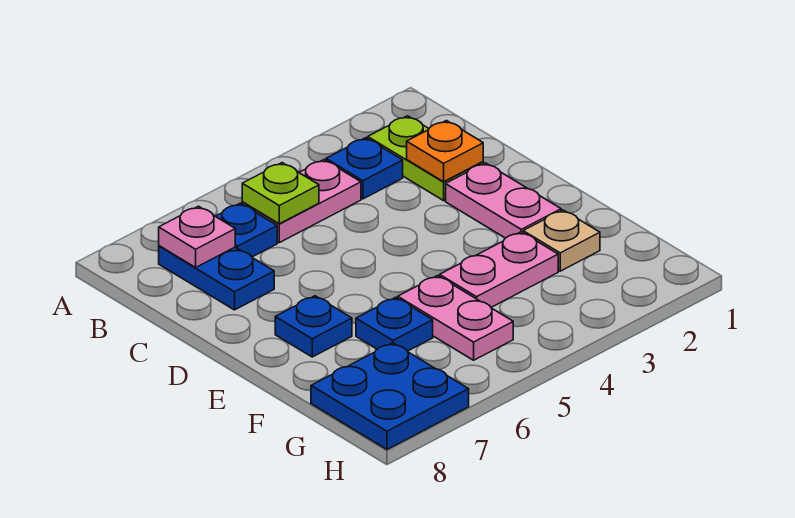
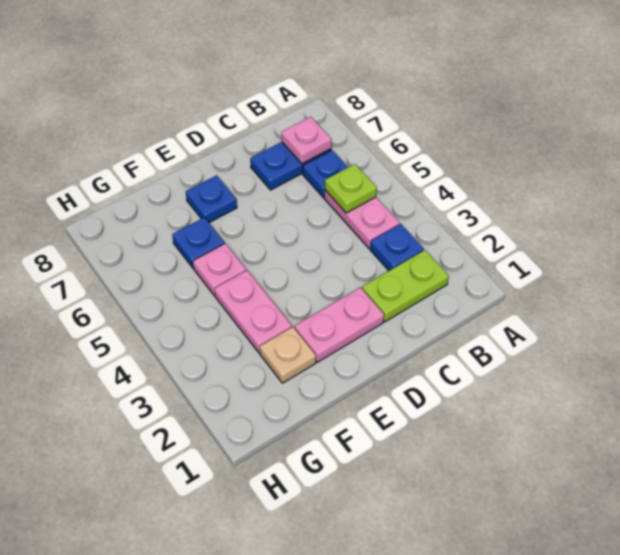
orange 1x1 plate [407,121,483,182] -> none
pink 1x2 plate [398,276,513,360] -> pink 1x1 plate [193,244,246,296]
blue 2x2 plate [311,343,469,449] -> none

